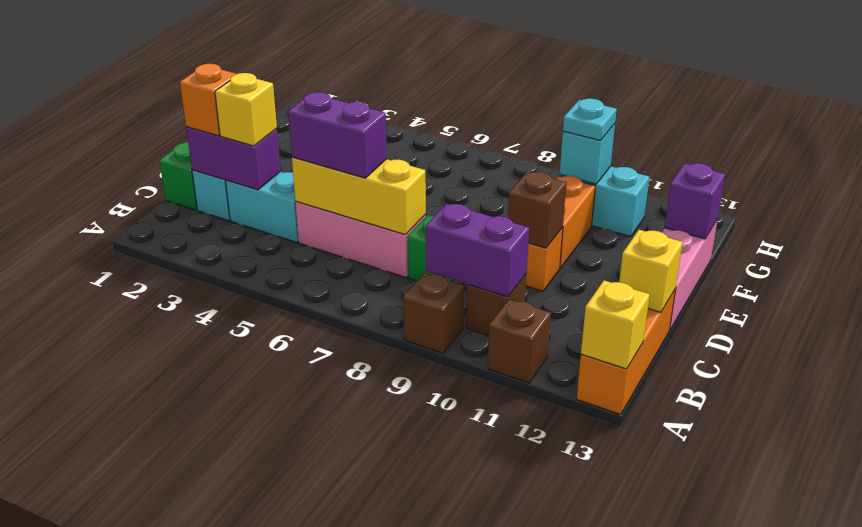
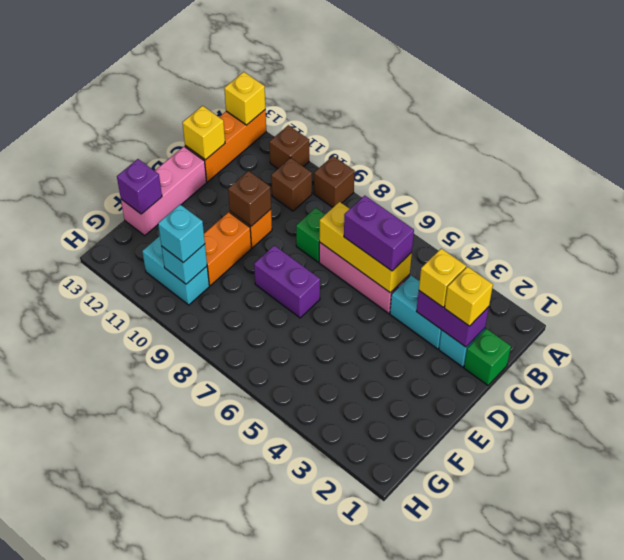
purple 1x2 brick [426,204,529,297] -> purple 1x2 brick moved to [254,245,320,318]
orange 1x1 brick [180,64,236,136] -> yellow 1x1 brick [445,267,493,326]
cyan 1x1 plate [563,99,617,141] -> cyan 1x1 brick [158,205,205,263]

